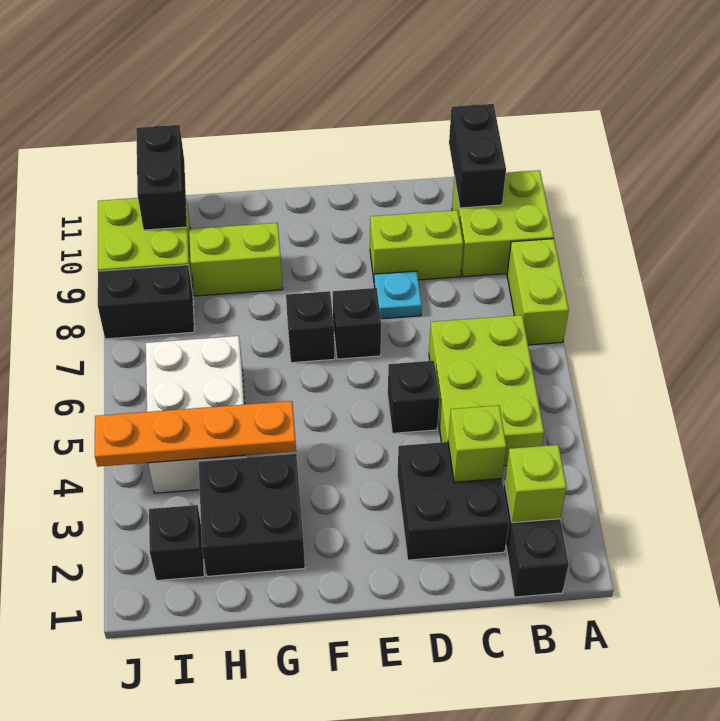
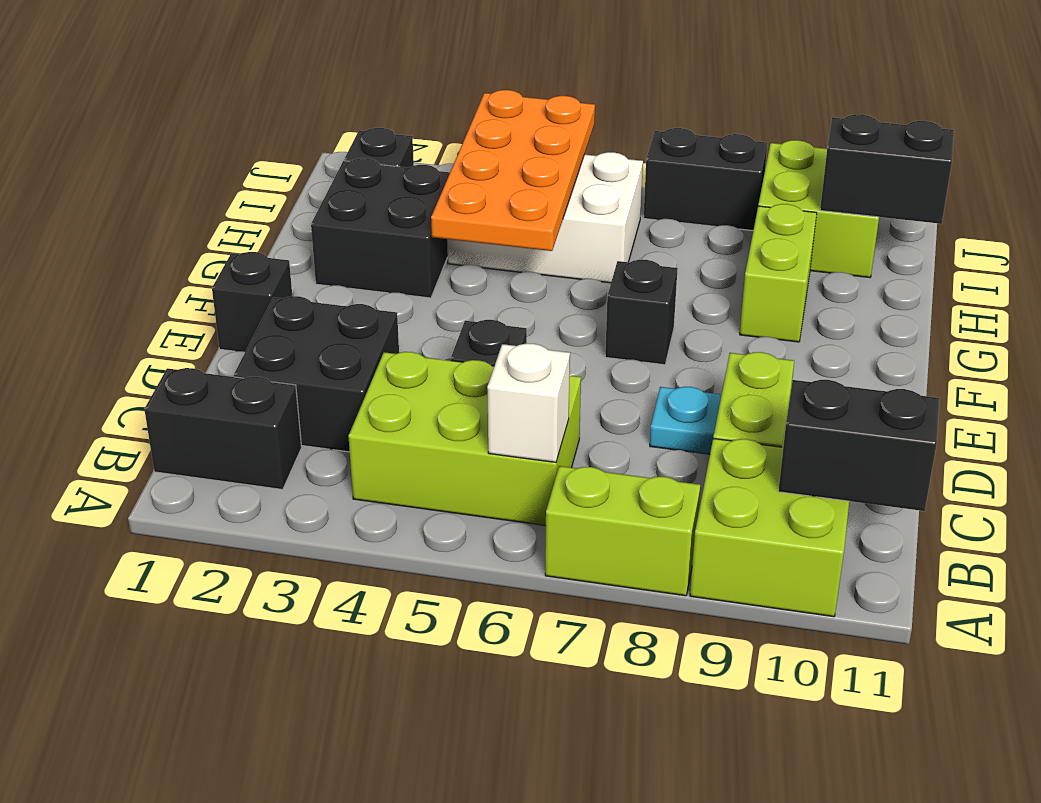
lime 1x1 brick [505,445,567,523] -> none
none -> white 1x1 brick [487,344,570,462]
lime 1x1 brick [448,405,506,482] -> none
black 1x1 brick [333,288,381,359] -> black 1x1 brick moved to [212,252,292,352]
orange 1x4 plate [95,401,296,467] -> orange 2x4 plate [431,90,595,251]
black 1x2 brick [98,265,194,339] -> black 1x2 brick turned to [643,128,767,231]

